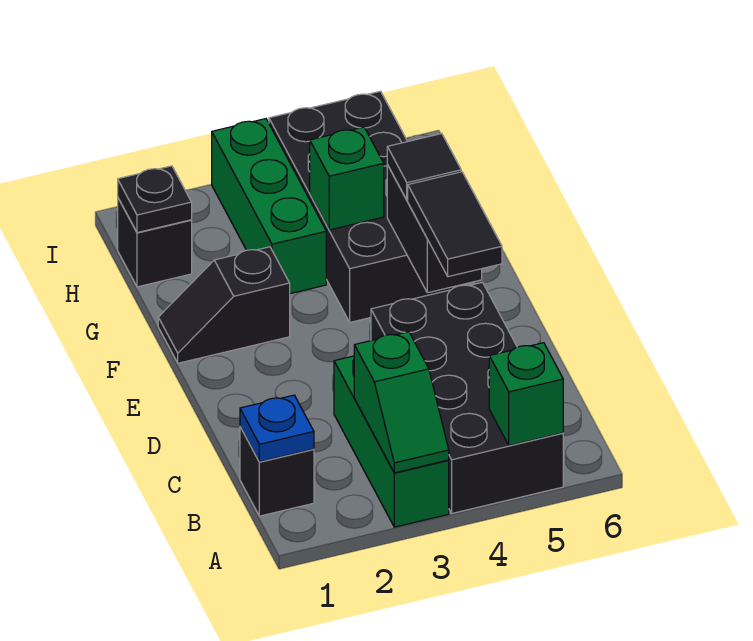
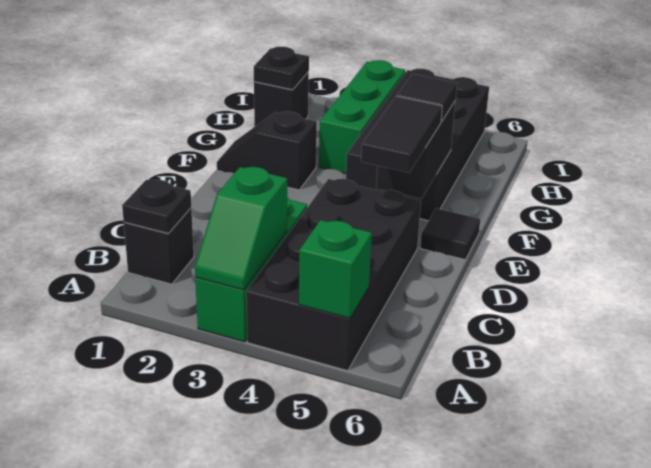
blue 1x1 plate [240,395,314,462] -> black 1x1 plate [122,180,191,234]
none -> black 1x1 tile [420,208,480,260]
green 1x1 brick [310,127,384,230] -> none

